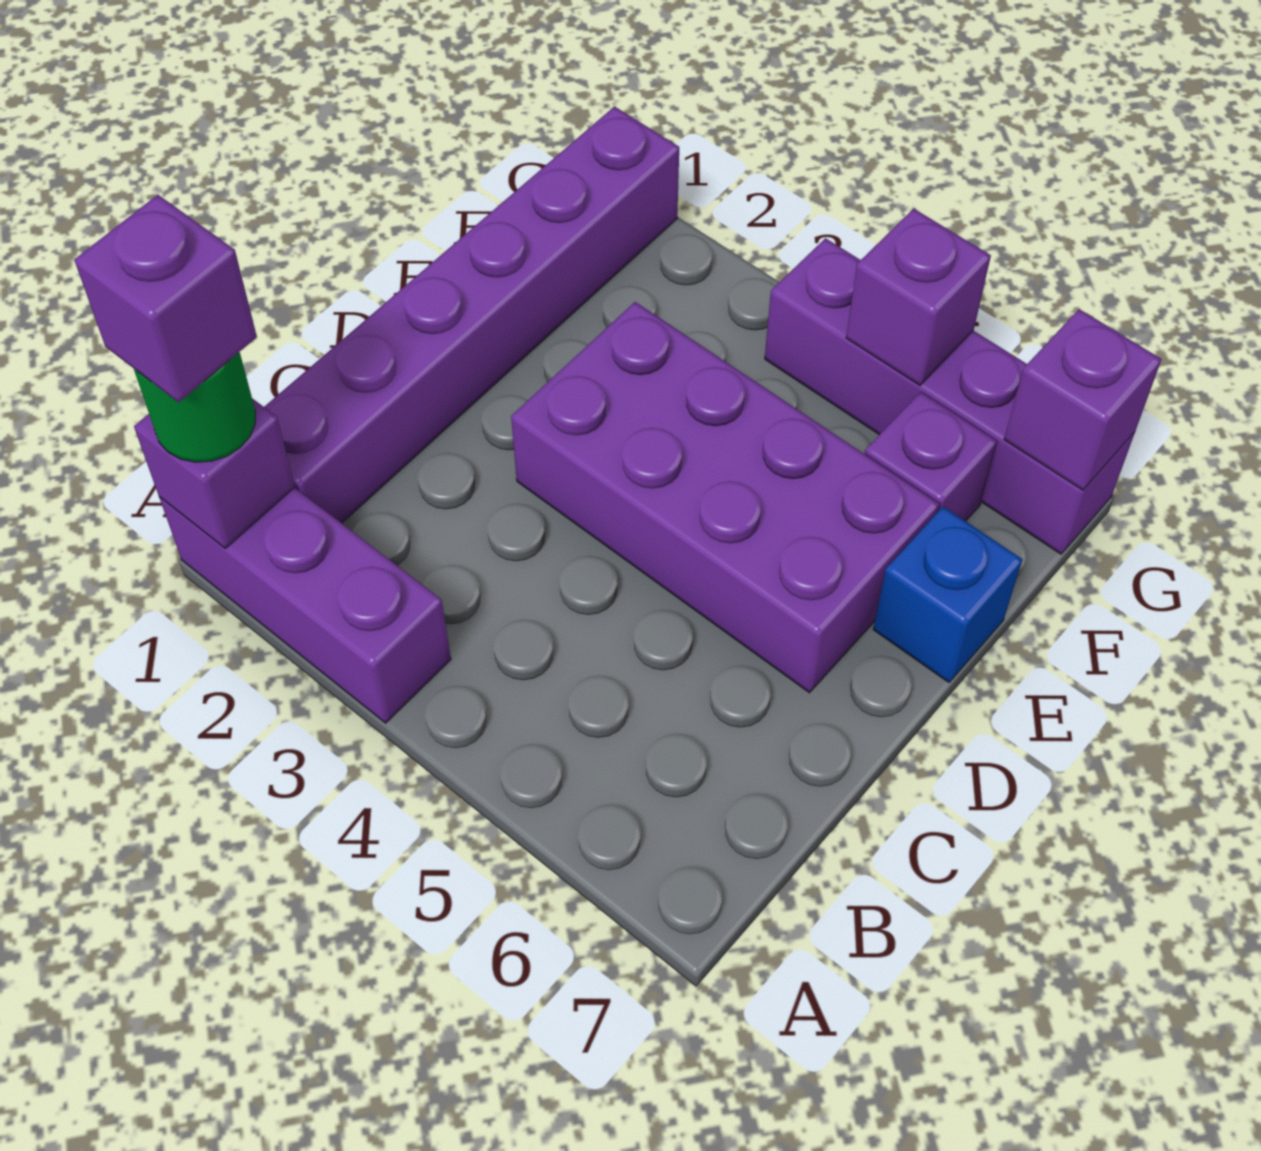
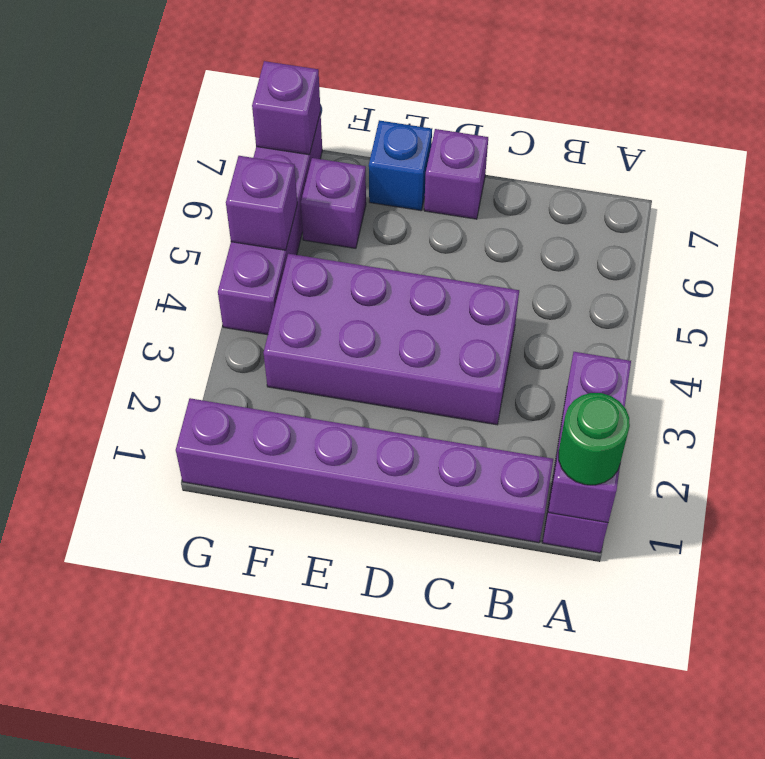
purple 1x1 brick [74,195,257,402] -> purple 1x1 brick moved to [424,129,488,219]
purple 2x4 brick [511,302,939,693] -> purple 2x4 brick turned to [264,254,519,425]

